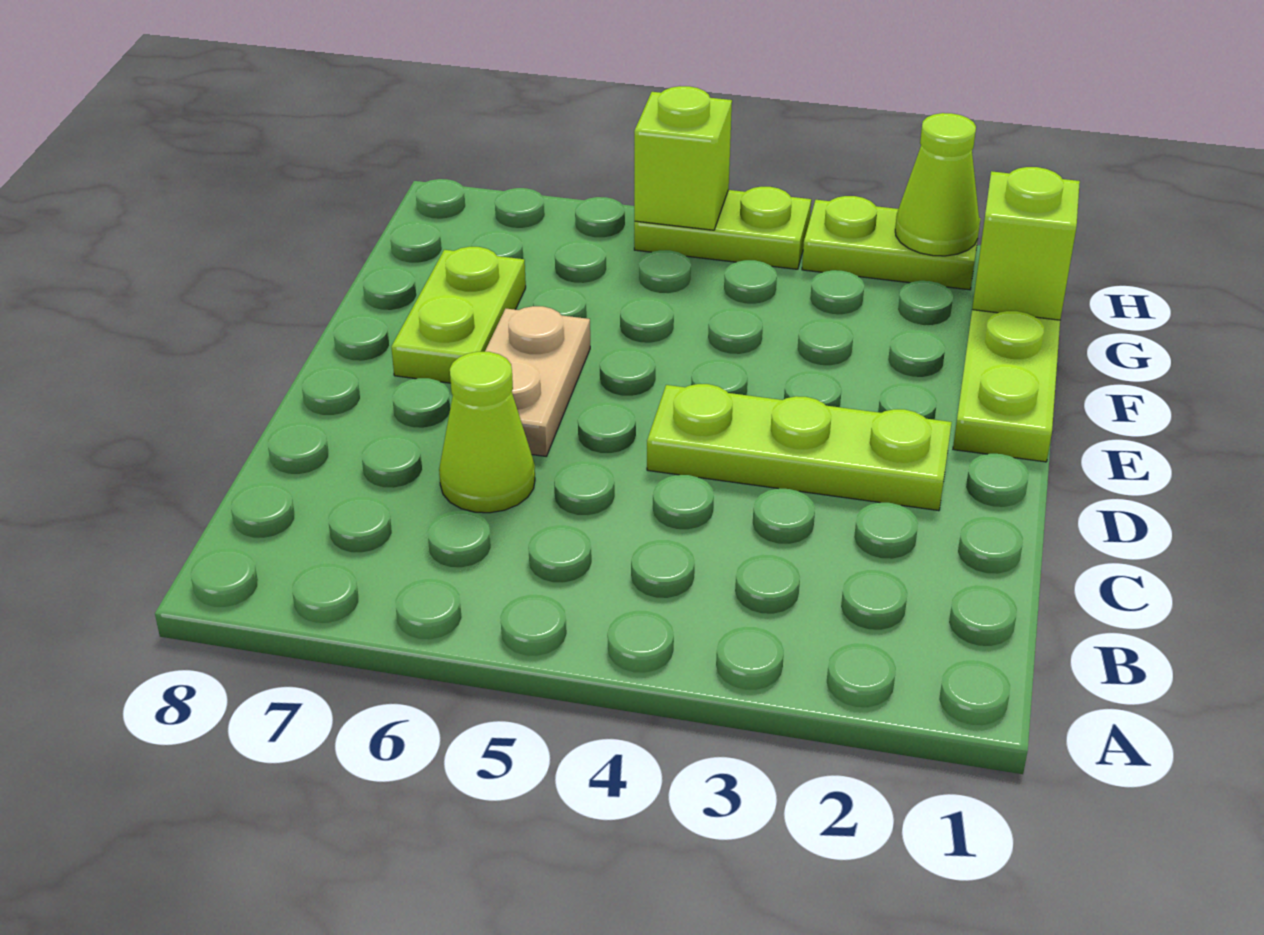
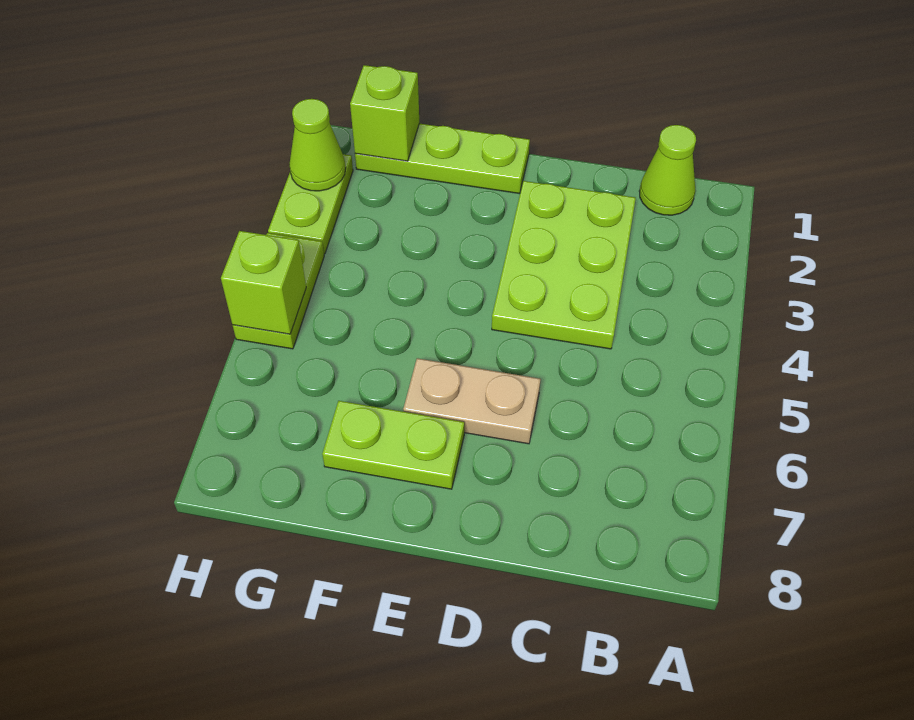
lime 1x1 cone [439,352,535,513] -> lime 1x1 cone moved to [639,125,696,215]
lime 1x3 plate [647,384,952,511] -> lime 2x3 plate [492,181,636,349]

